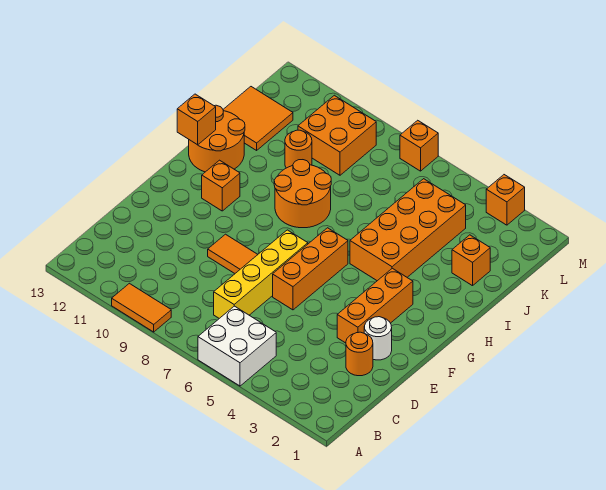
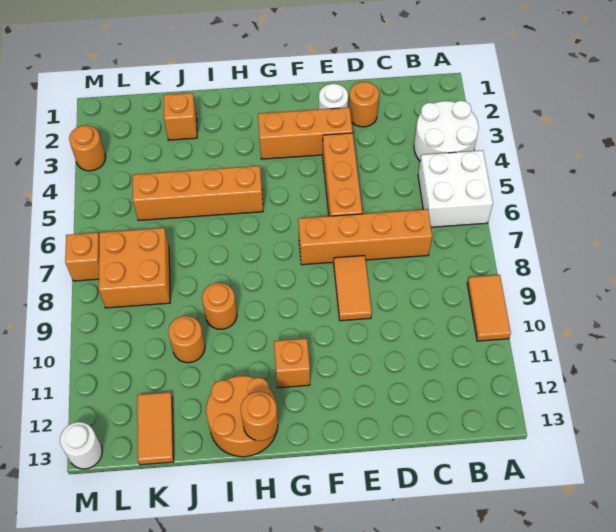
none -> white 2x2 round brick [414,101,479,161]
yellow 1x4 brick [214,230,308,318] -> orange 1x4 brick [298,209,432,265]
orange 1x3 brick [273,228,348,310] -> orange 1x3 brick turned to [323,133,362,216]
orange 2x4 brick [350,179,466,281] -> orange 1x4 brick [133,166,263,220]
orange 2x2 round brick [274,160,331,228] -> orange 1x1 round brick [202,283,237,329]
orange 1x1 brick [177,94,216,145] -> orange 1x1 round brick [241,392,278,441]
orange 2x2 tile [223,87,293,150] -> orange 1x2 tile [137,392,174,465]
orange 2x2 brick [298,95,376,175] -> orange 2x2 brick moved to [99,228,170,308]
orange 1x1 brick [486,175,525,225] -> orange 1x1 round brick [69,125,106,171]
none -> white 1x1 round brick [60,422,102,469]

